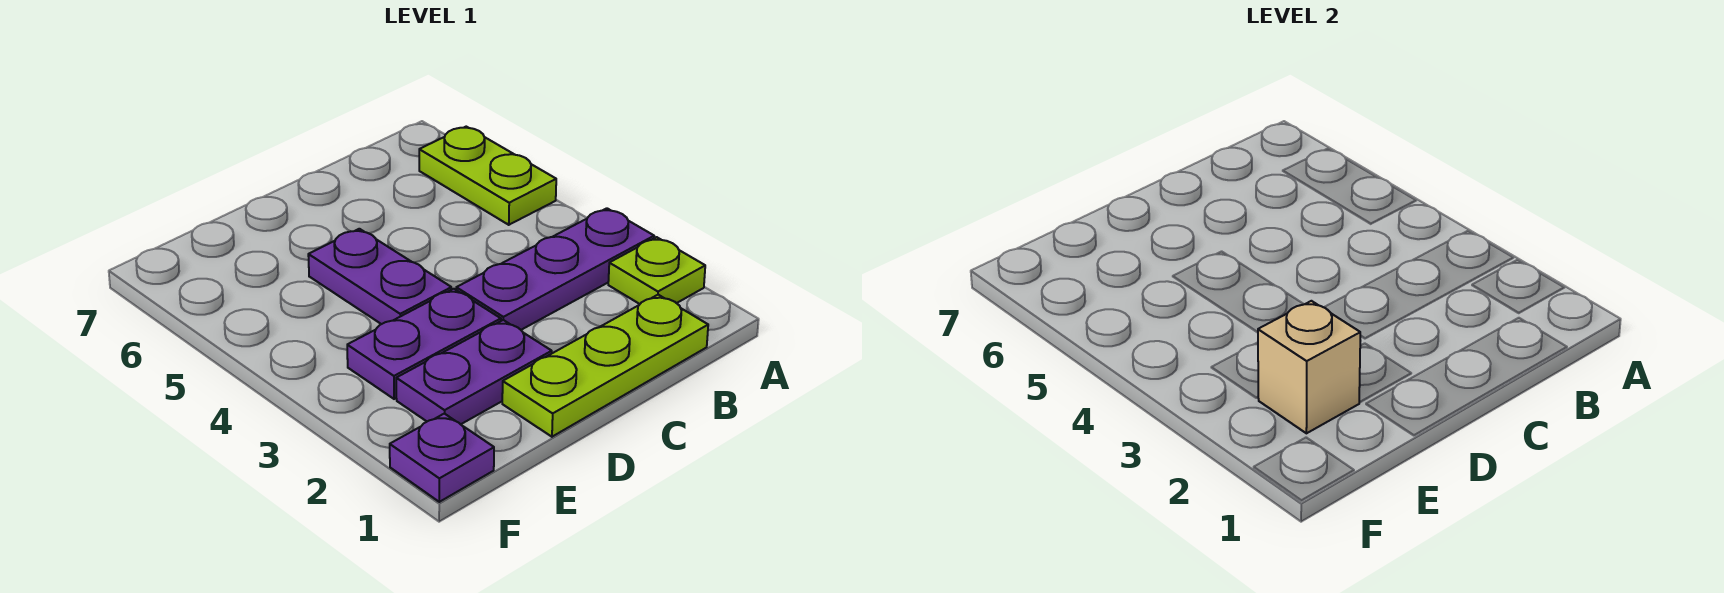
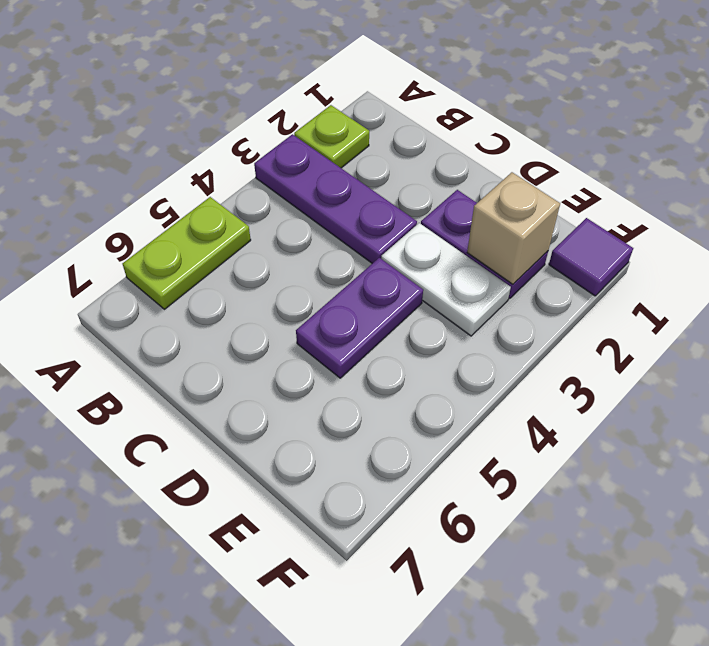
lime 1x3 plate [502,295,708,437] -> none
purple 1x2 plate [347,289,501,399] -> white 1x2 plate [381,223,511,336]
purple 1x1 plate [390,414,494,502] -> purple 1x1 tile [549,218,633,296]

